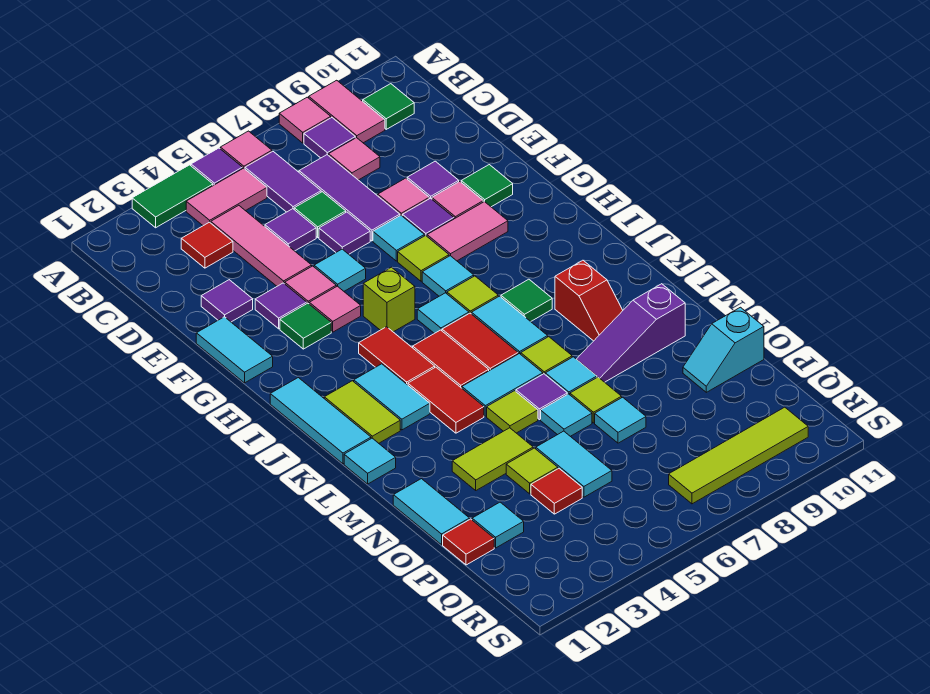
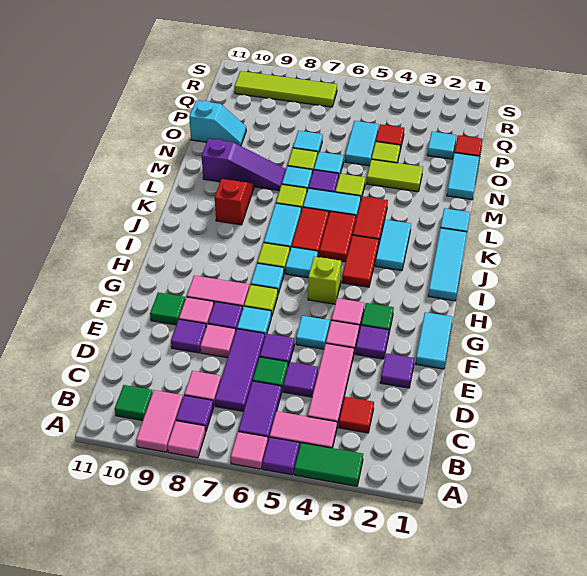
lime 1x2 tile [324,381,400,443] -> none
green 1x1 tile [501,279,552,321] -> none

